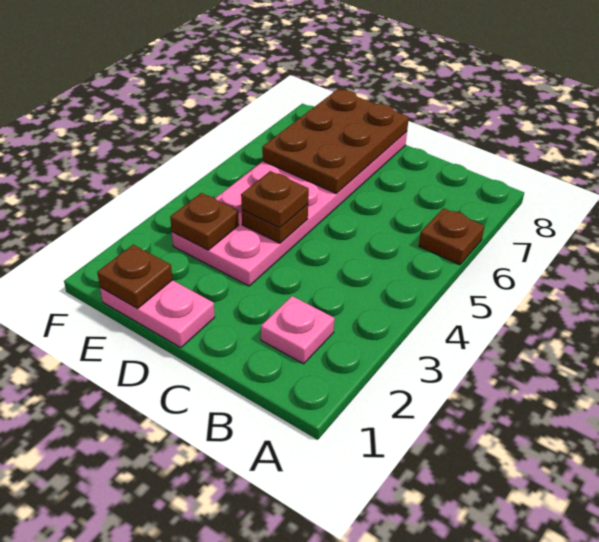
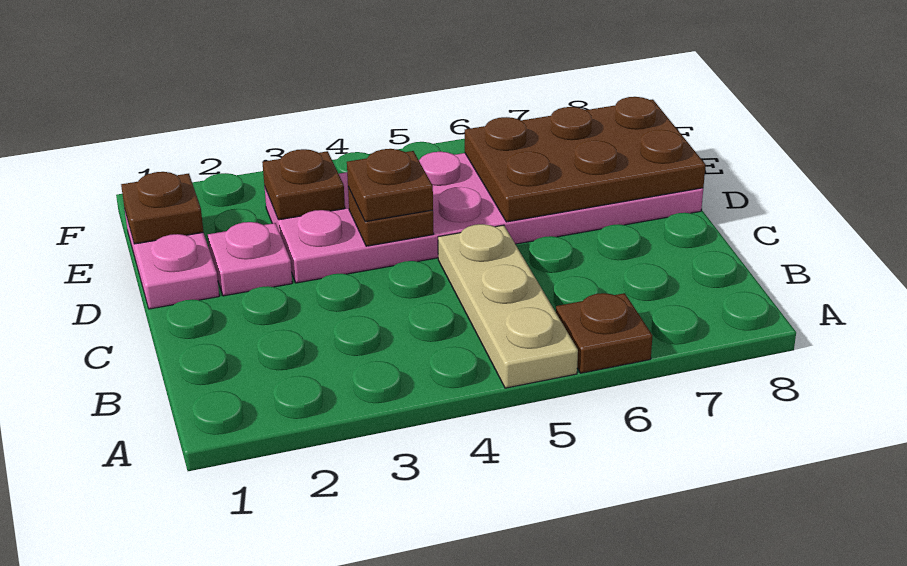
none -> tan 1x3 plate [438,224,578,388]
pink 1x1 plate [261,296,335,364] -> pink 1x1 plate moved to [208,222,292,296]

